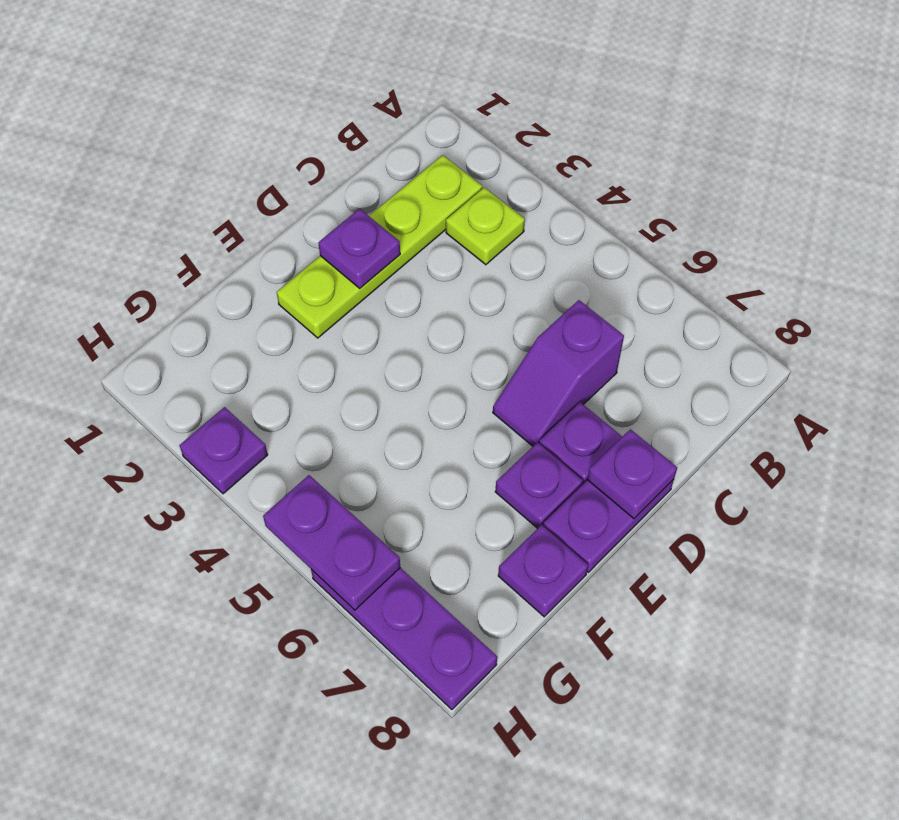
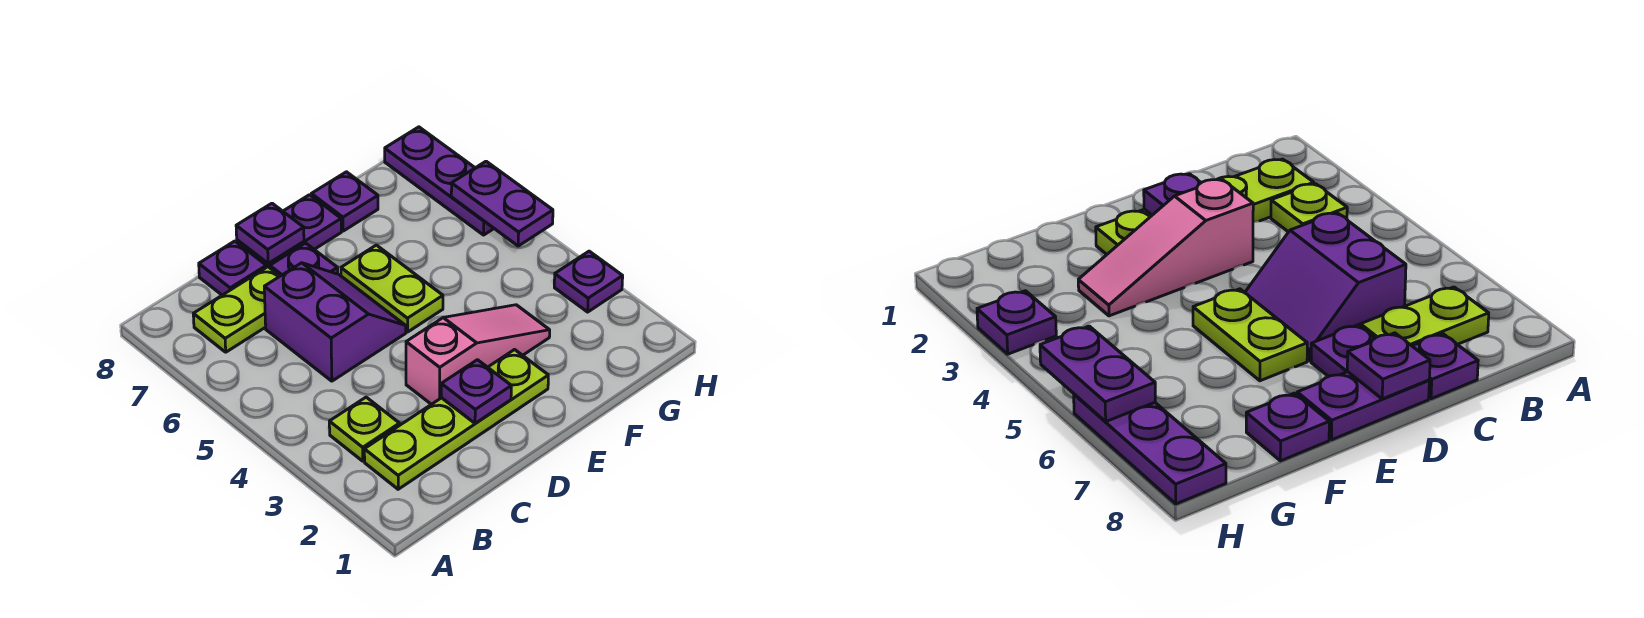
none -> lime 1x2 plate [193,267,280,352]
purple 1x2 slope [493,300,624,446] -> purple 2x2 slope [264,263,406,381]
none -> pink 1x3 slope [406,305,550,404]
none -> lime 1x2 plate [341,245,443,332]
purple 1x1 plate [495,442,583,529] -> purple 1x1 plate moved to [199,241,266,295]

